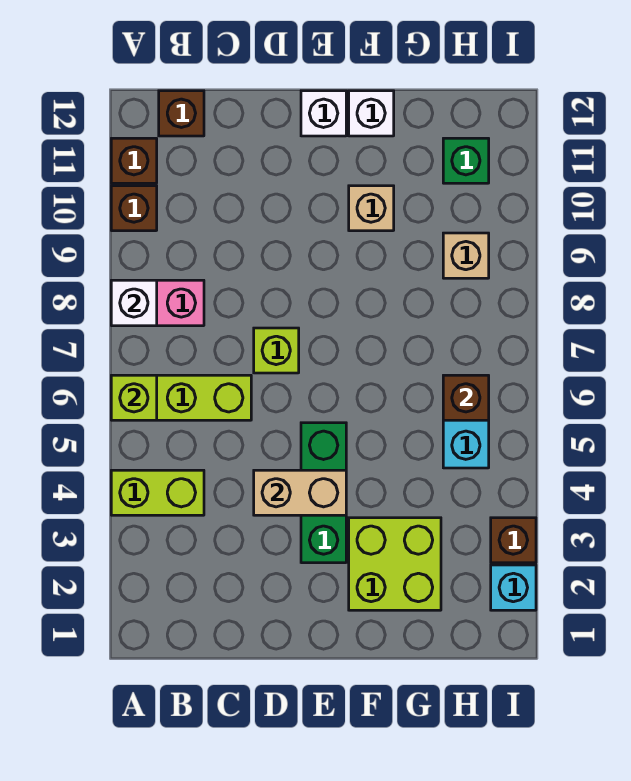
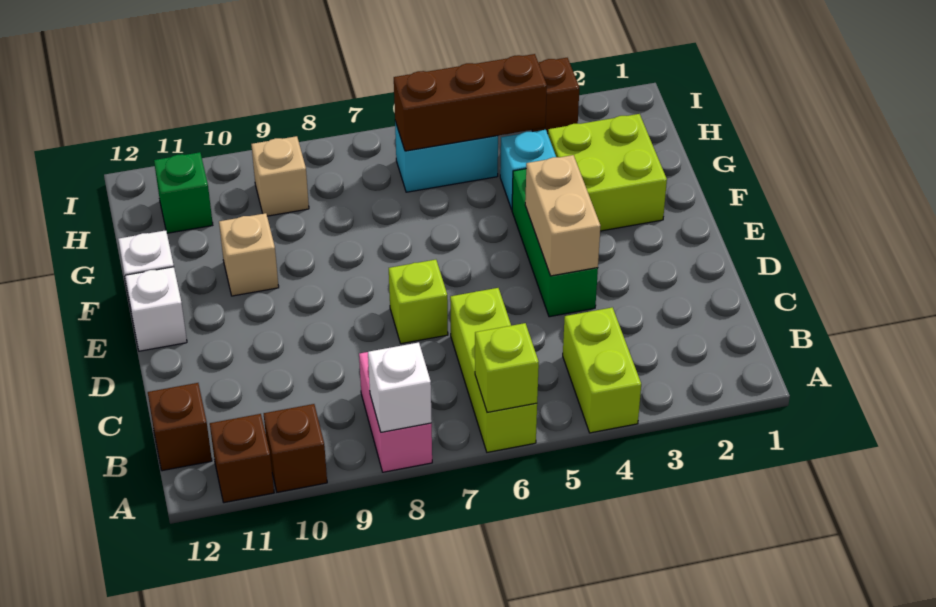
green 1x3 brick [301,423,346,563] -> green 1x3 brick turned to [512,169,598,317]
brown 1x1 brick [443,375,489,420] -> brown 1x3 brick [394,54,547,151]
cyan 1x1 brick [491,565,536,610] -> cyan 1x1 brick moved to [500,130,556,209]

